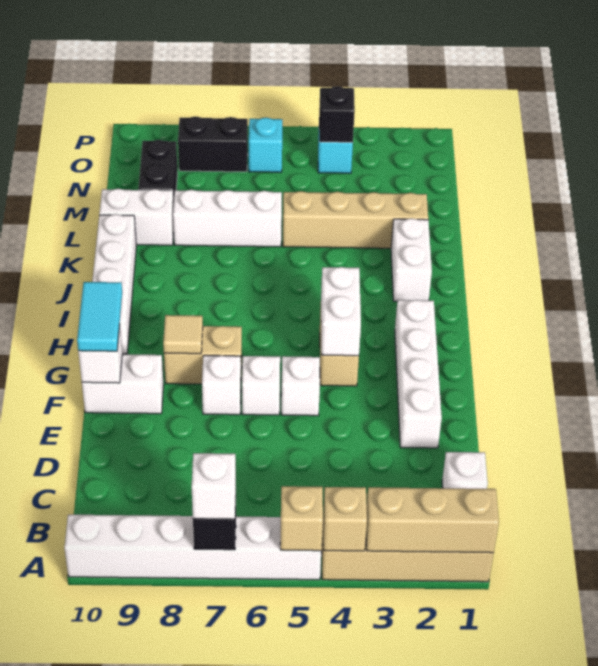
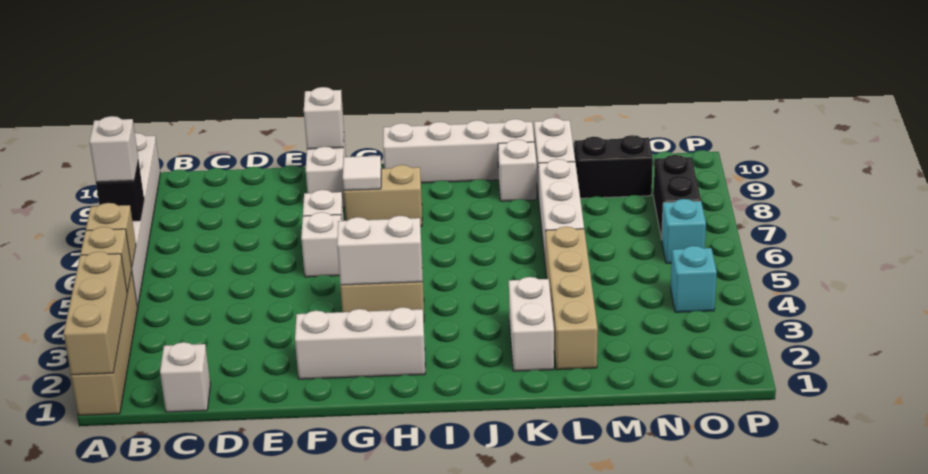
white 1x4 brick [395,300,442,448] -> white 1x3 brick [295,307,425,379]
white 1x1 brick [281,356,320,416] -> white 1x1 brick moved to [498,139,537,201]
cyan 1x2 tile [77,282,122,351] -> none
tan 1x2 brick [164,326,242,384] -> tan 1x2 brick turned to [344,165,422,226]
tan 1x1 tile [163,315,203,354] -> white 1x1 tile [343,156,381,190]
white 1x2 brick [391,218,432,301] -> white 1x2 brick turned to [509,277,554,371]
black 1x1 brick [319,86,355,142] -> none

